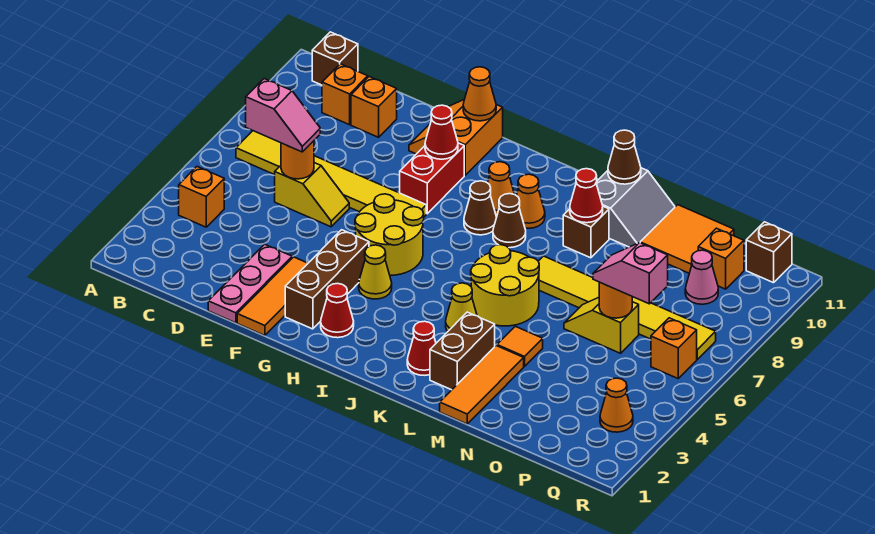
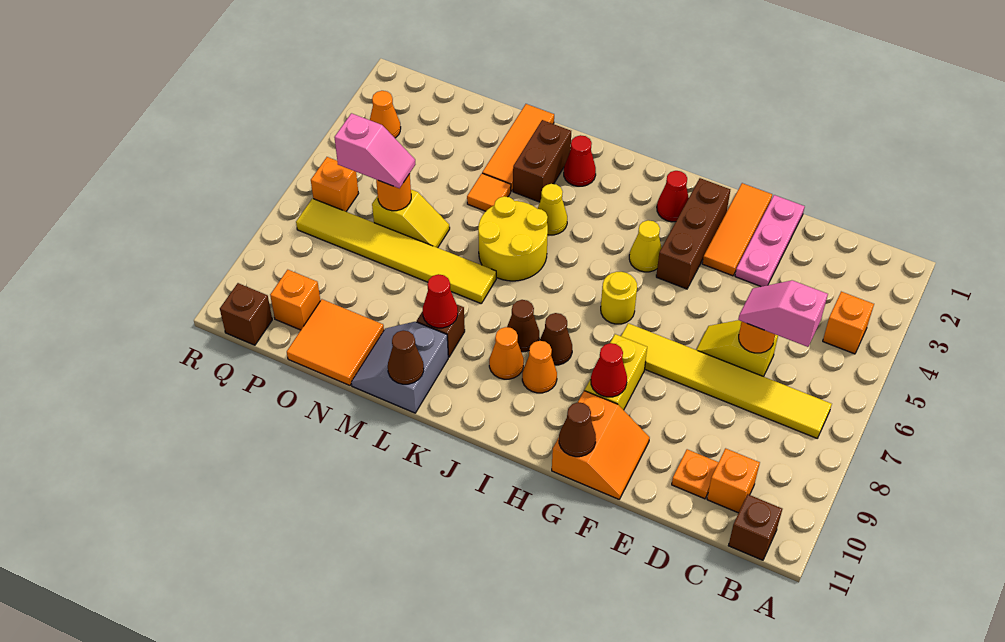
orange 1x1 brick [351,77,397,137] -> orange 1x1 plate [672,449,719,499]
yellow 2x2 round brick [355,194,424,275] -> yellow 1x1 round brick [601,272,637,324]
red 1x2 brick [400,143,464,214] -> yellow 1x2 brick [585,334,647,410]
orange 1x1 cone [463,67,496,121] -> brown 1x1 cone [559,402,596,457]
pink 1x1 cone [685,250,718,304] -> none

